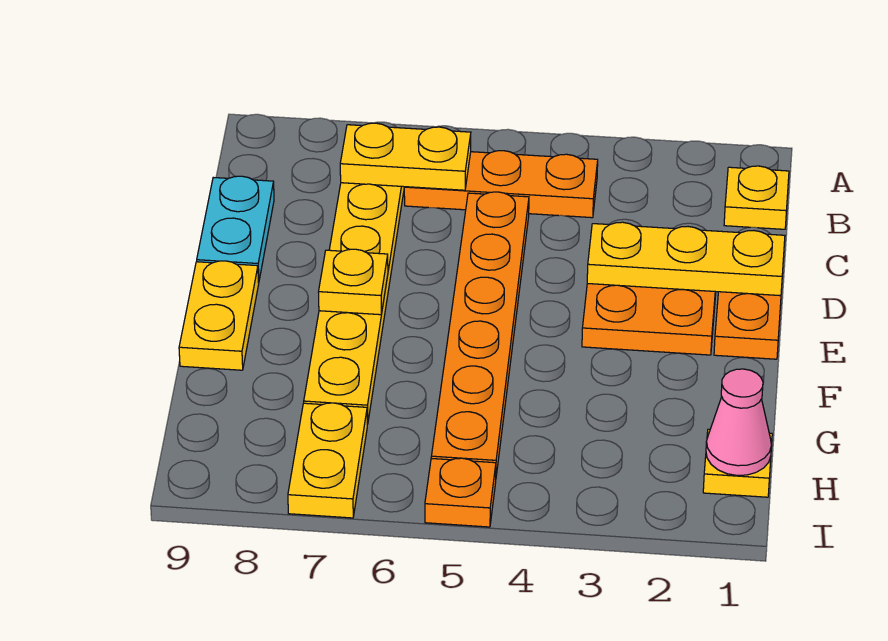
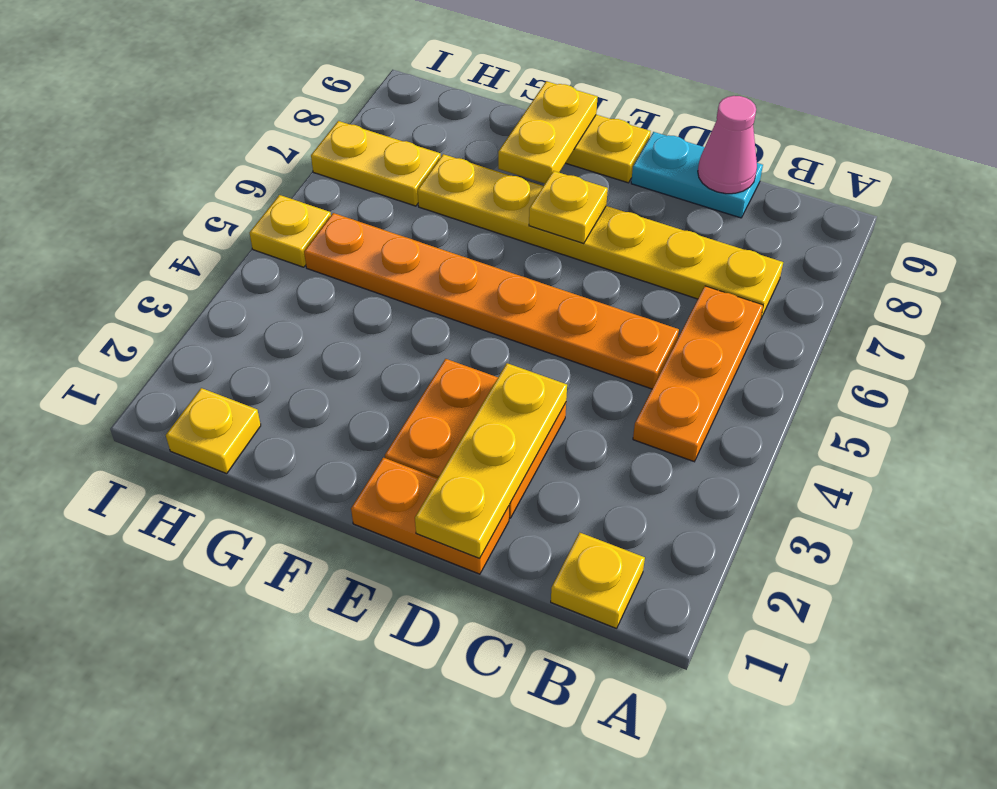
yellow 1x2 plate [340,123,471,190] -> yellow 1x2 plate moved to [498,81,598,184]
pink 1x1 cone [706,369,772,475] -> pink 1x1 cone moved to [698,96,757,194]
orange 1x1 plate [425,458,496,527] -> yellow 1x1 plate [250,195,331,267]

